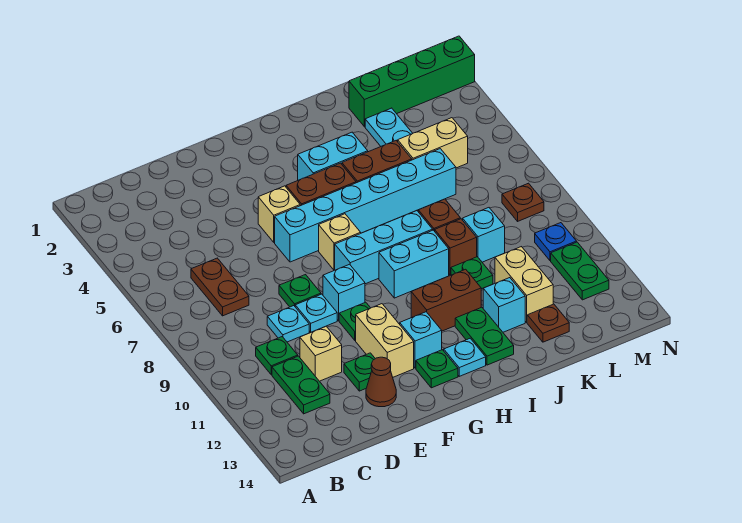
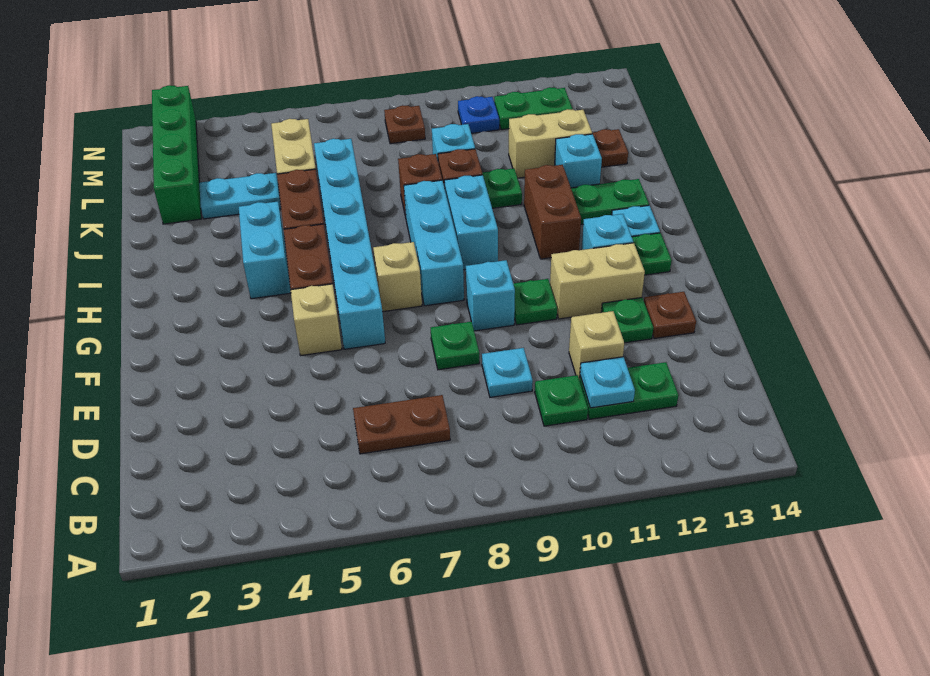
cyan 1x1 plate [295,294,337,332] -> cyan 1x1 plate moved to [580,357,635,408]
brown 1x1 cone [366,357,396,407] -> brown 1x1 plate [644,292,696,339]

